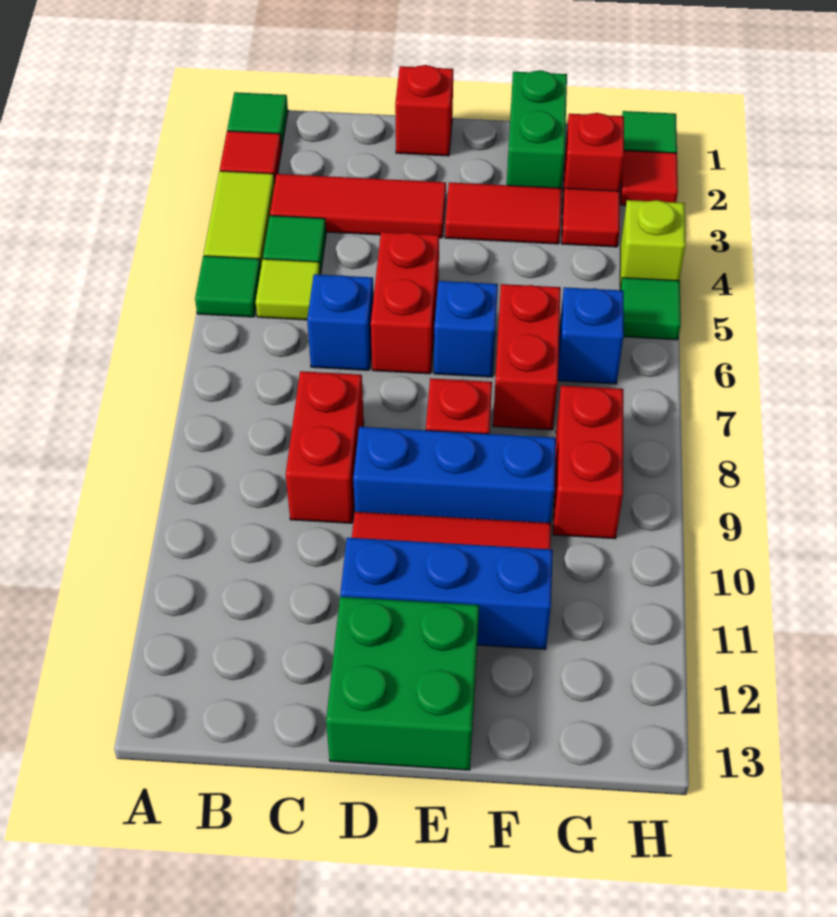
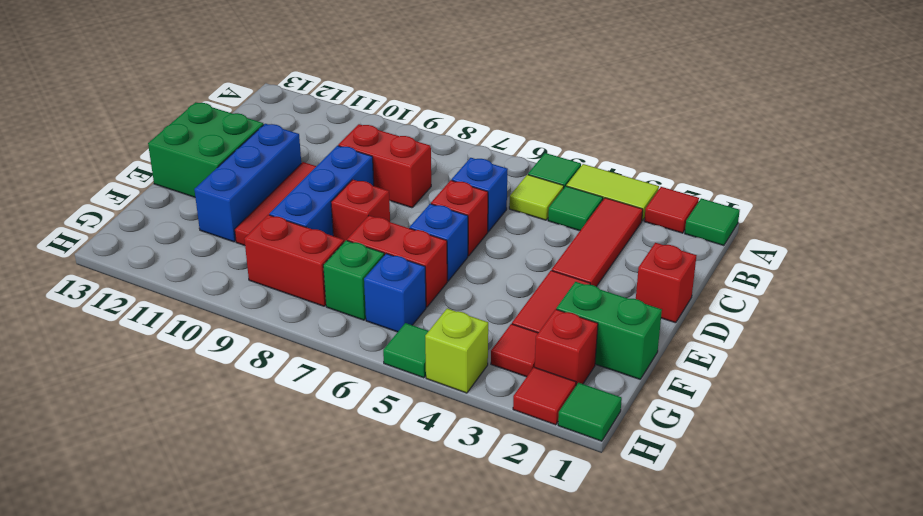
red 1x2 brick [371,232,439,374] -> red 1x1 brick [431,180,488,256]
none -> green 1x1 brick [323,240,384,320]

